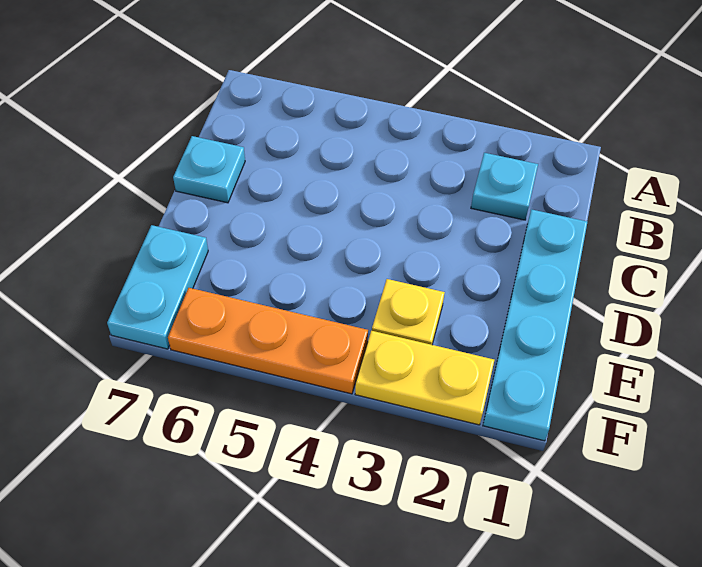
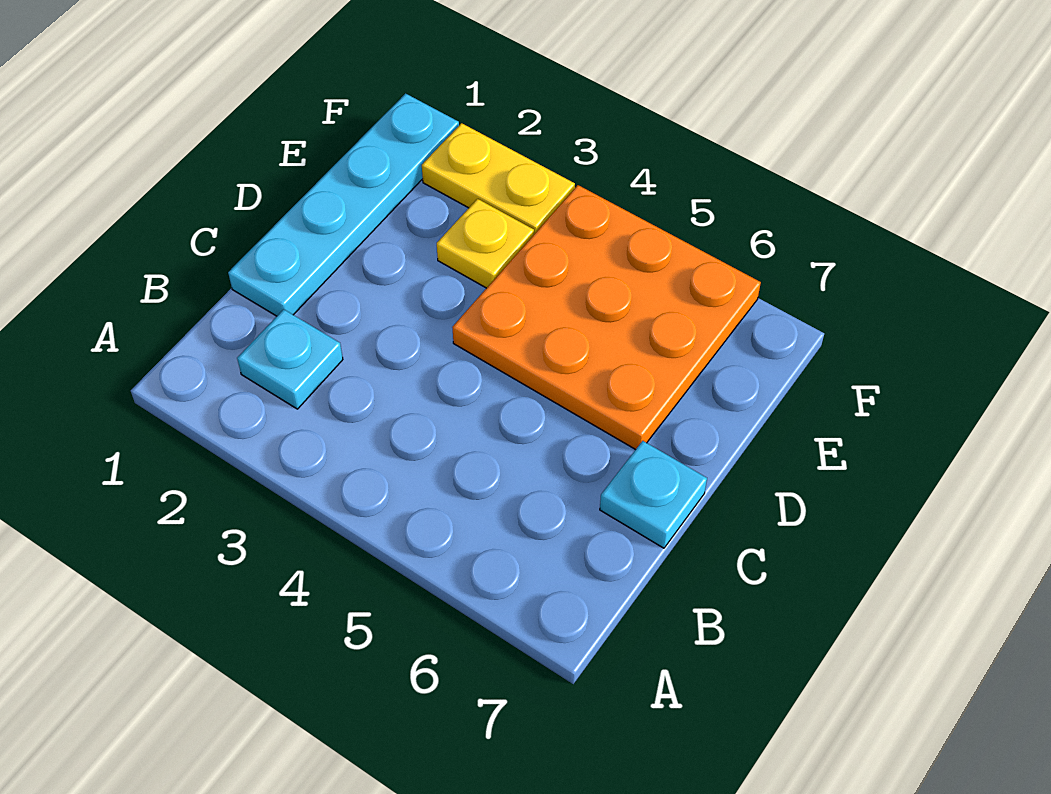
cyan 1x2 plate [107,225,208,349] -> none
orange 1x3 plate [168,288,368,394] -> orange 3x3 plate [452,185,761,450]

